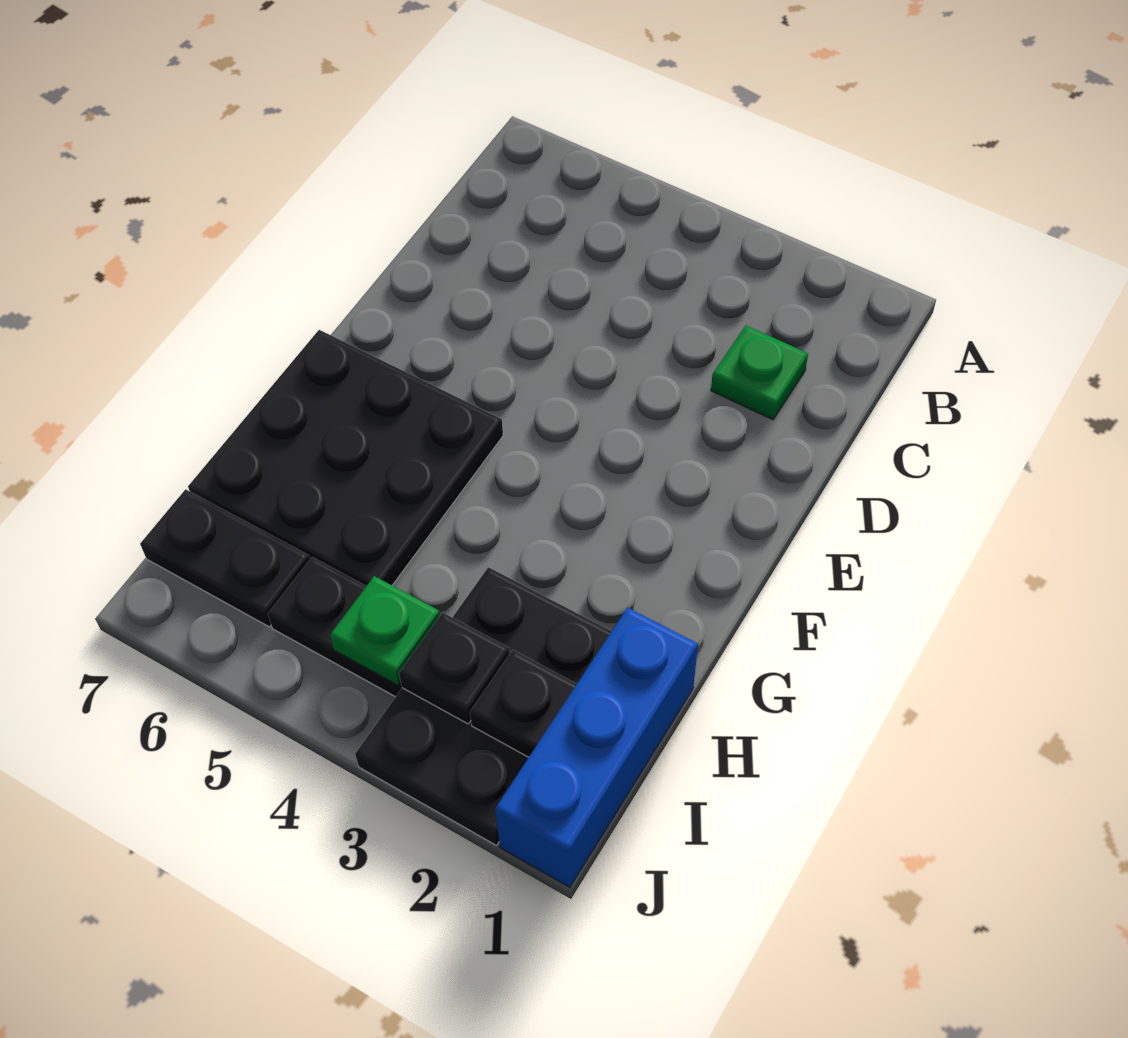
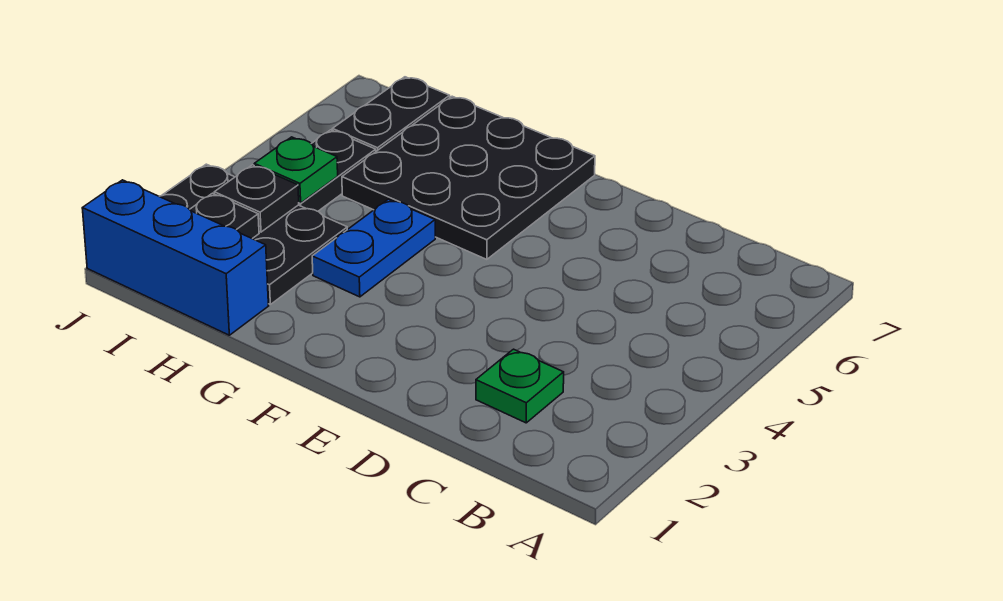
none -> blue 1x2 plate [312,199,435,297]

